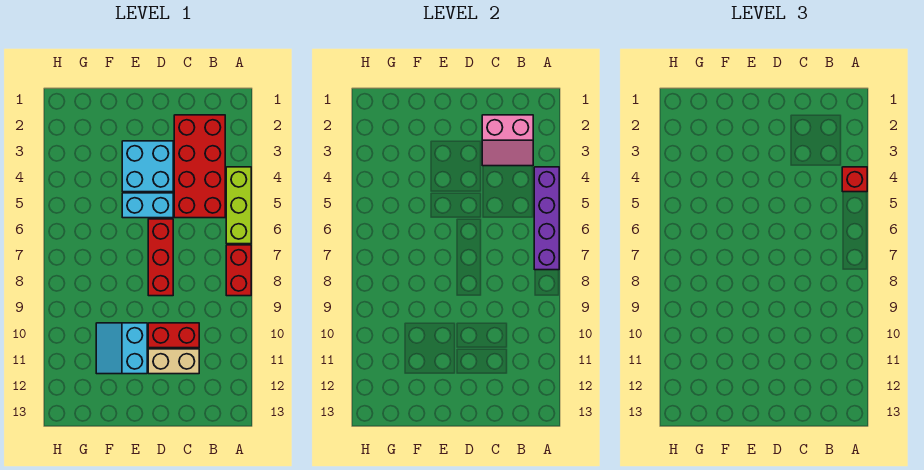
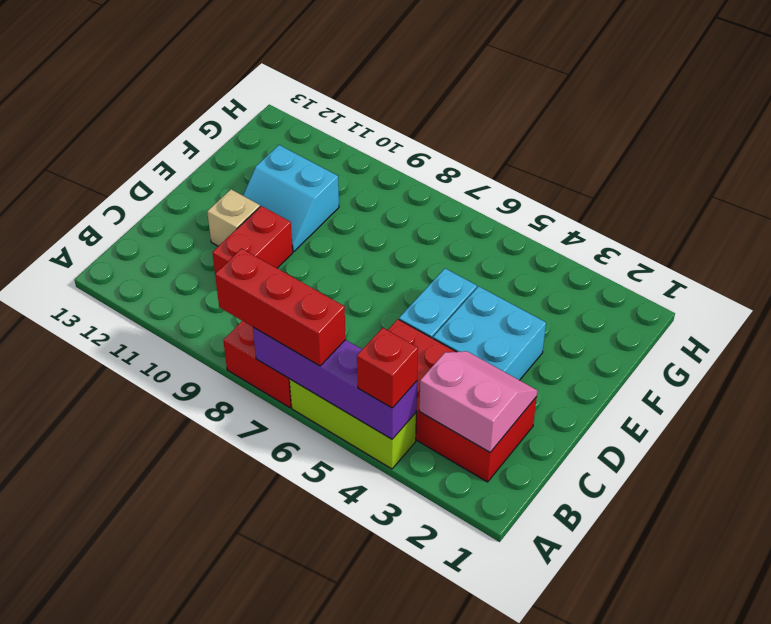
pink 2x2 slope [482,115,533,166] -> pink 2x2 slope turned to [419,351,537,452]
tan 1x2 brick [148,349,199,374] -> tan 1x1 brick [207,189,260,246]
red 1x3 brick [148,219,173,296] -> red 1x3 brick moved to [215,249,346,366]
cyan 2x2 slope [96,323,147,374] -> cyan 2x2 slope turned to [243,145,339,252]

